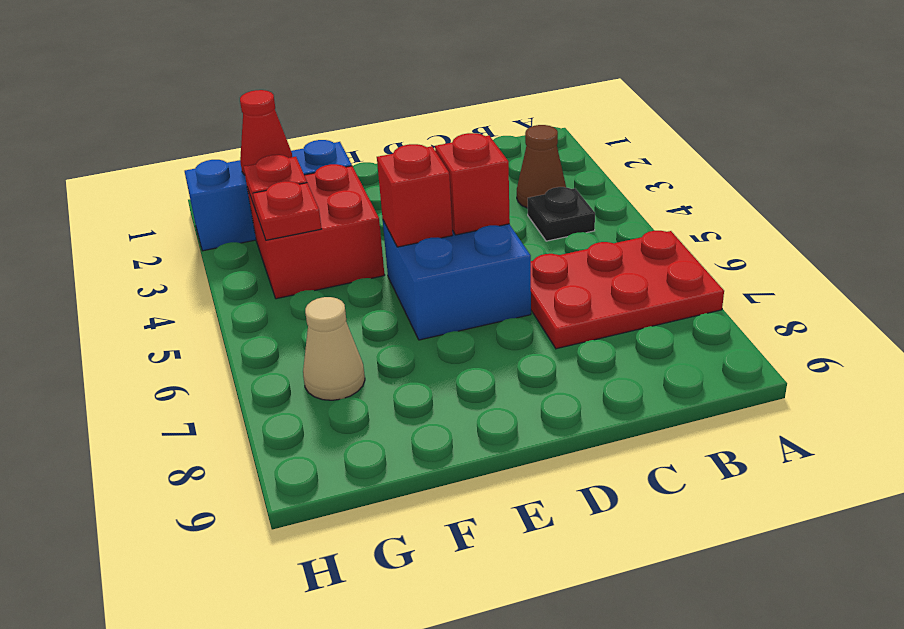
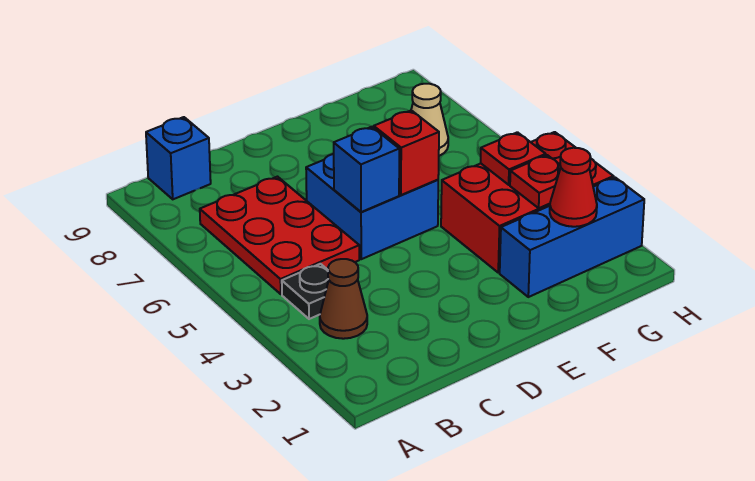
red 2x3 plate [531,231,724,349] -> red 2x3 plate turned to [200,177,359,294]
none -> blue 1x1 brick [146,117,211,199]
red 1x1 brick [435,133,510,235] -> blue 1x1 brick [334,127,399,212]
red 2x2 brick [247,164,384,299] -> red 2x3 brick [441,132,613,273]

